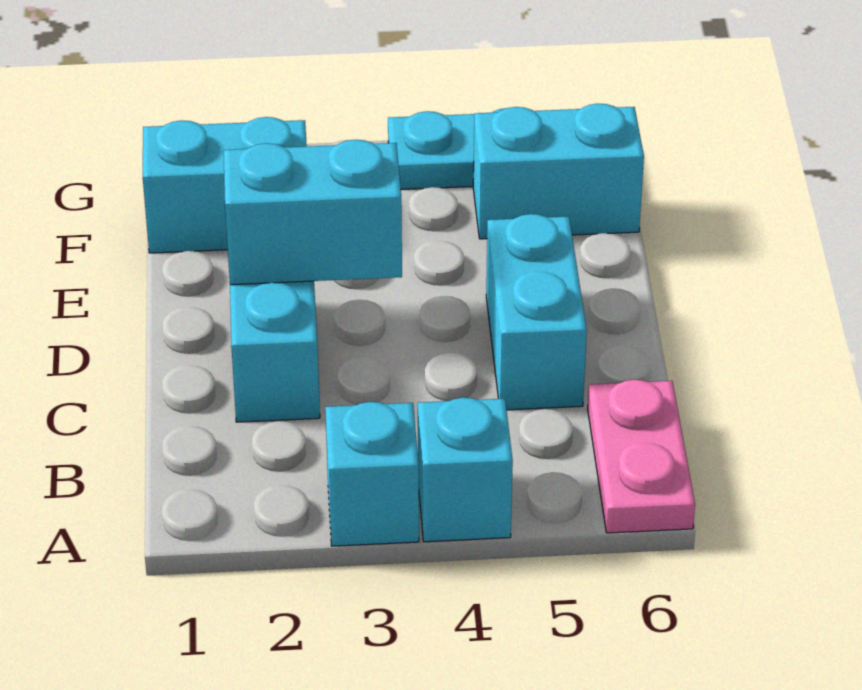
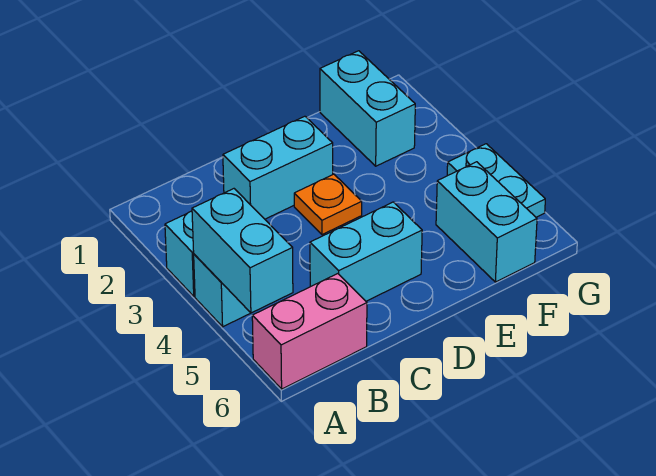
pink 1x2 plate [588,380,695,533] -> pink 1x2 brick [252,274,367,389]
cyan 1x2 brick [224,140,402,285] -> cyan 1x2 brick moved to [192,189,293,313]
none -> orange 1x1 plate [294,174,362,235]

